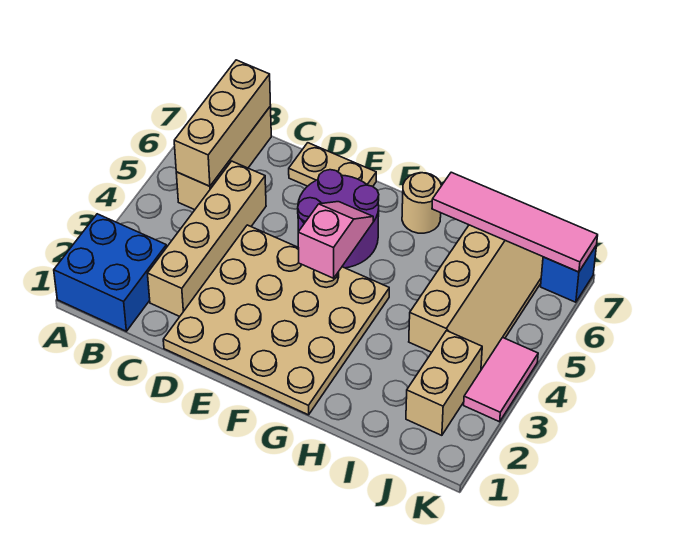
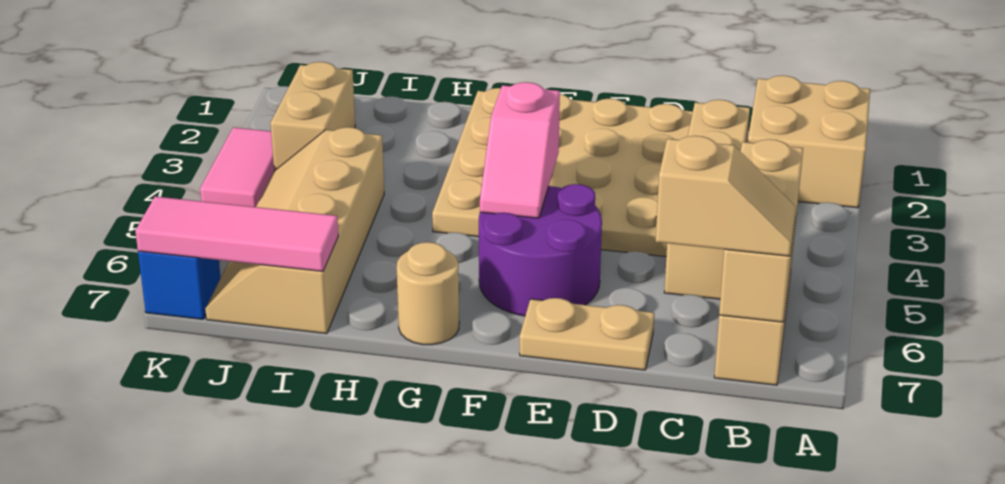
blue 2x2 brick [54,214,167,331] -> tan 2x2 brick [748,75,870,208]
none -> tan 1x2 slope [656,136,796,256]
pink 1x4 tile [432,172,598,272] -> pink 1x3 tile [135,196,338,271]

